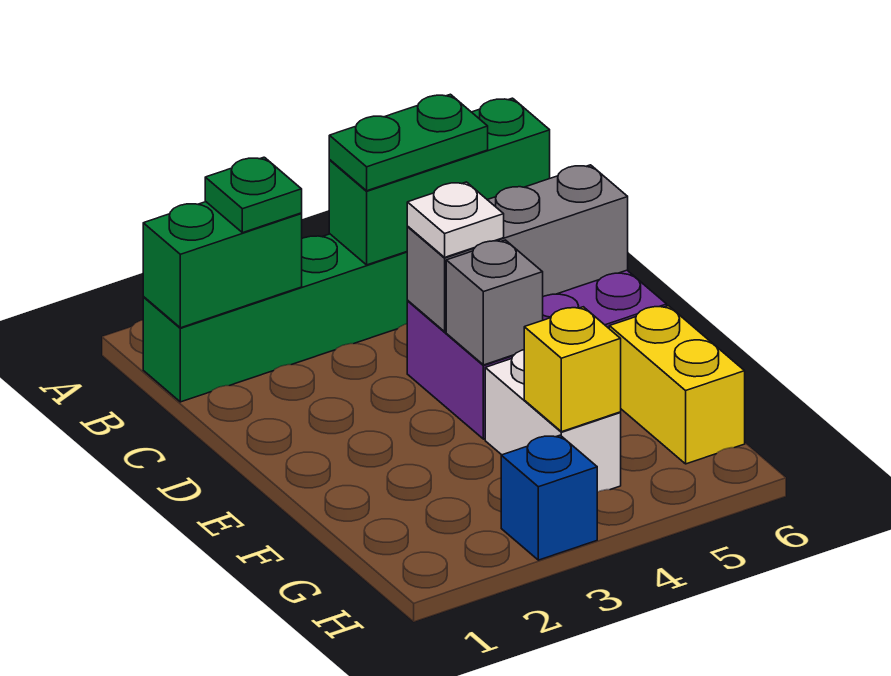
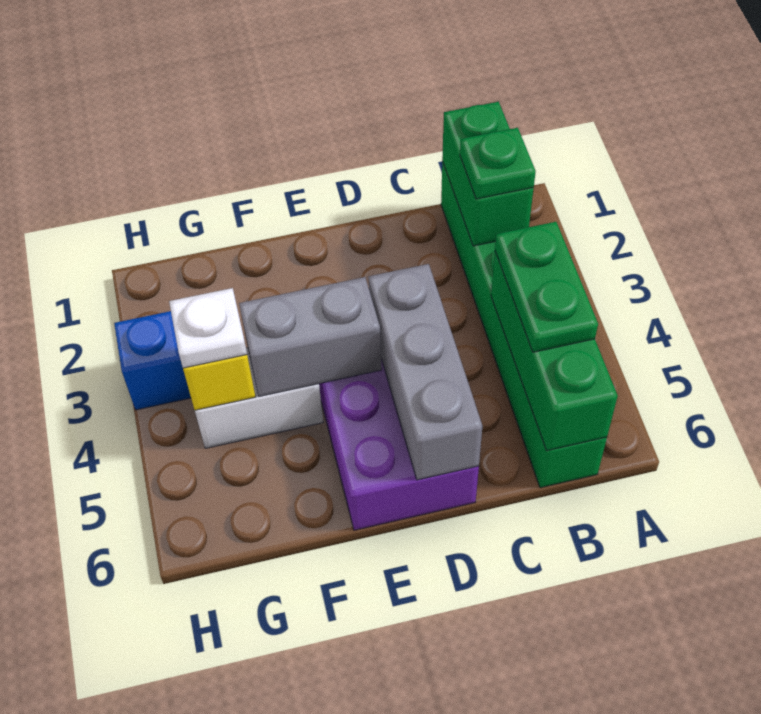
white 1x1 plate [407,182,504,257] -> white 1x1 plate moved to [169,288,247,368]
grey 1x1 brick [446,240,543,365] -> grey 1x2 brick [239,277,382,396]
yellow 1x2 brick [609,306,745,464] -> none

